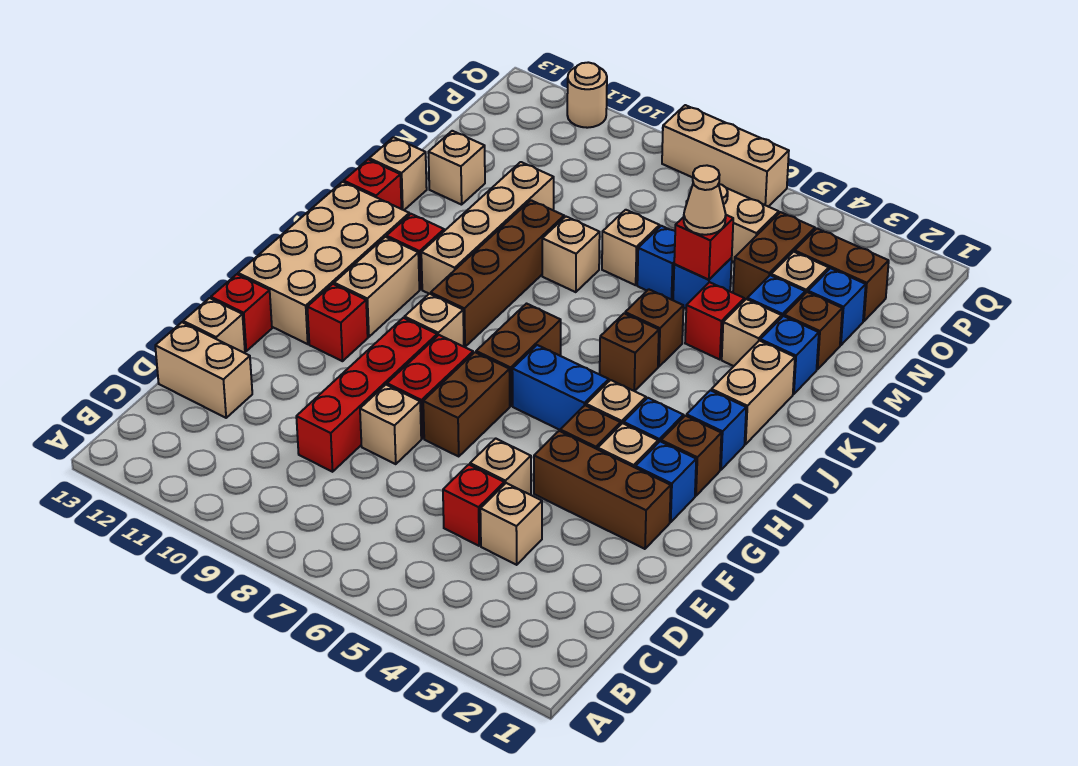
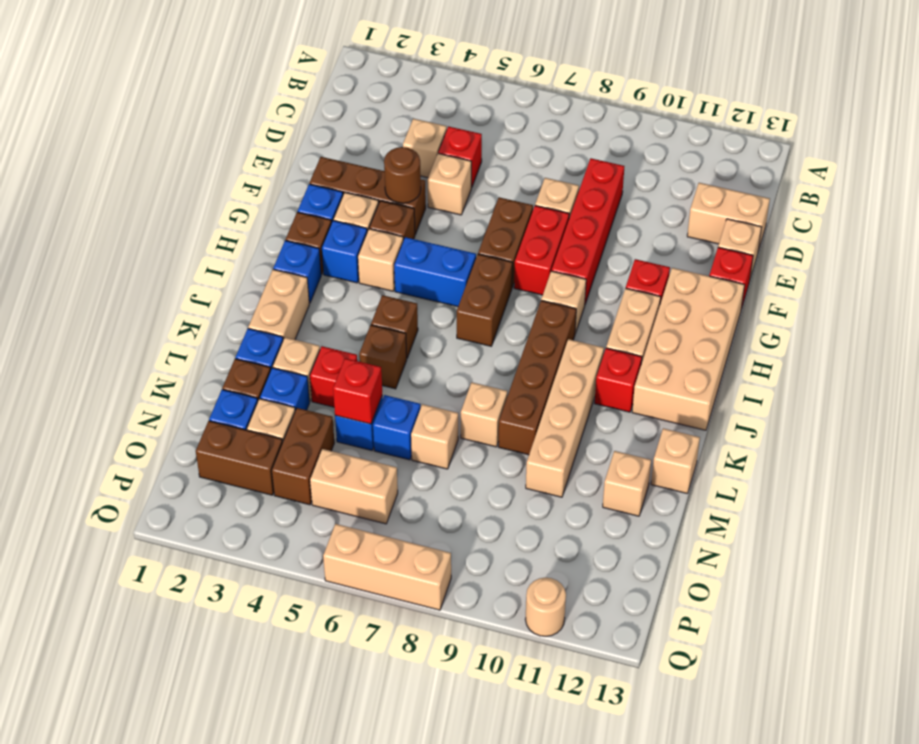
none -> brown 1x1 round brick [384,147,421,203]
red 1x1 brick [344,159,401,209] -> none
tan 1x1 cone [684,165,726,235] -> none

